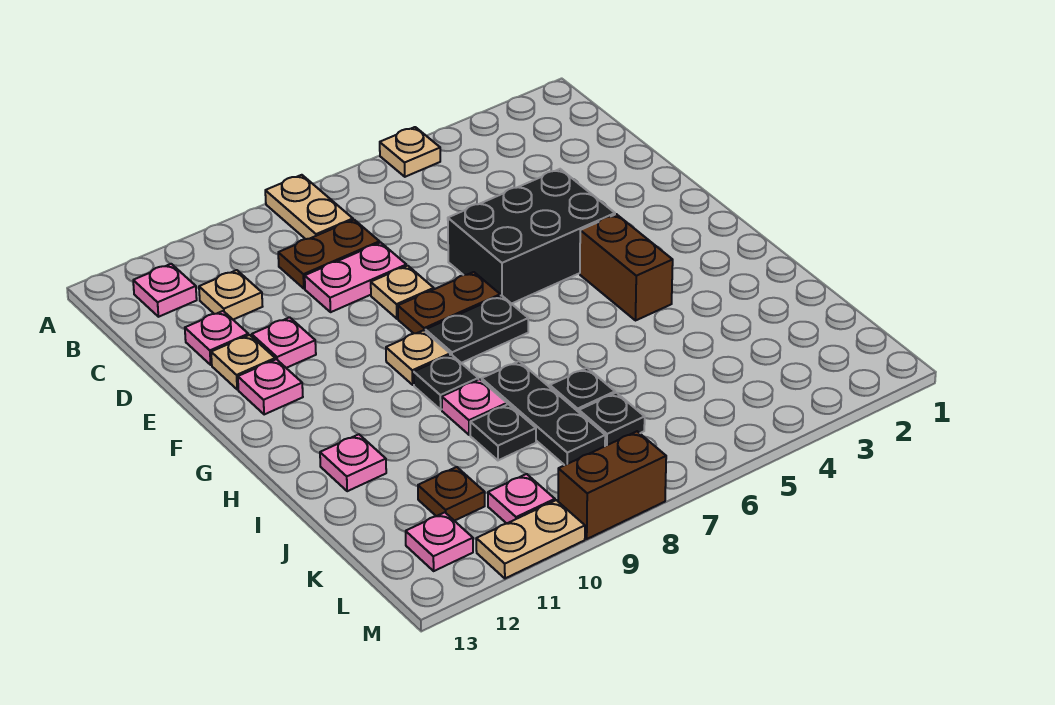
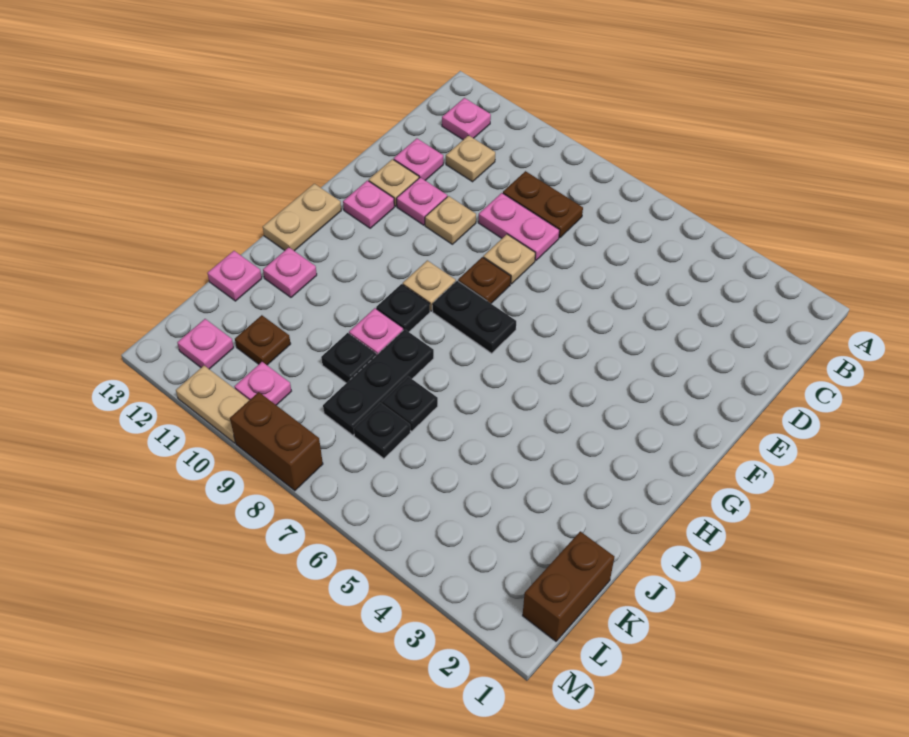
tan 1x1 plate [380,127,440,177] -> tan 1x1 plate moved to [425,196,476,244]
tan 1x2 plate [265,175,353,239] -> tan 1x2 plate moved to [263,184,341,251]
black 2x3 brick [448,169,615,304] -> none
brown 1x2 plate [398,272,500,333] -> brown 1x1 plate [458,257,511,303]
brown 1x2 brick [580,214,673,320] -> brown 1x2 brick moved to [523,531,615,641]
none -> pink 1x1 plate [207,251,262,301]

